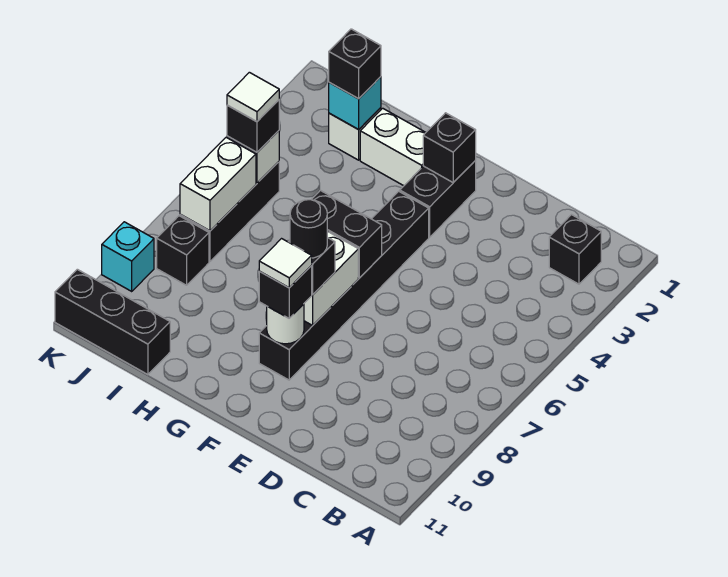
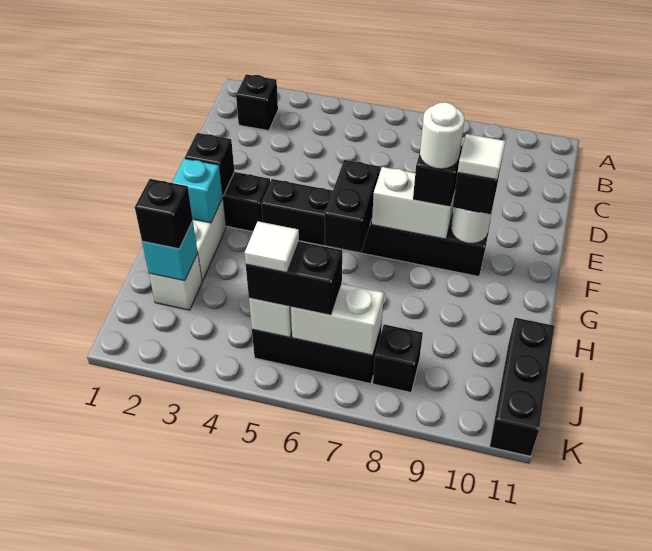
black 1x1 round brick [290,200,327,258] -> white 1x1 round brick [420,102,464,169]
black 1x1 brick [227,100,279,152] -> black 1x2 brick [246,241,342,315]
cyan 1x1 brick [102,222,154,291] -> cyan 1x1 brick moved to [172,158,223,223]

